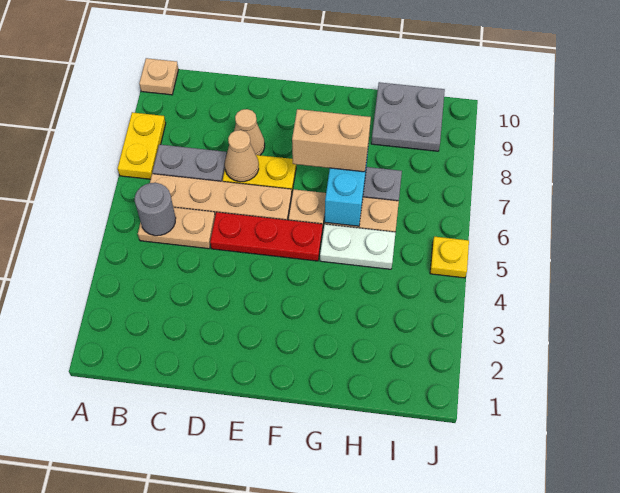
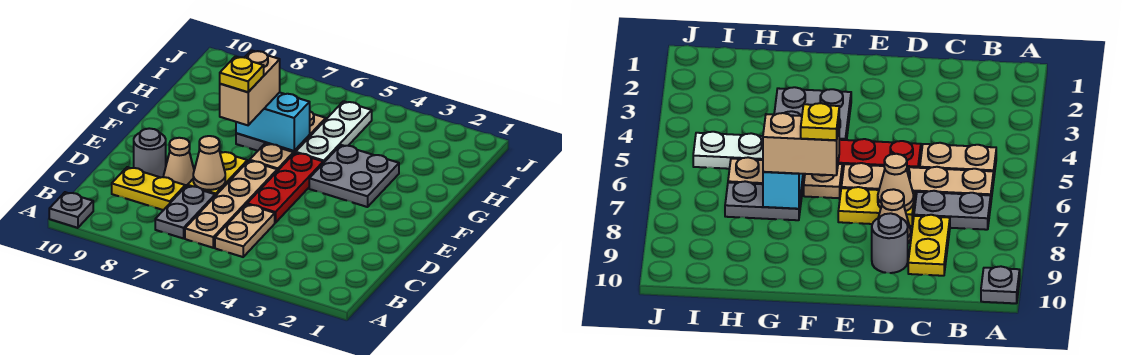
yellow 1x2 plate [118,112,166,179] -> yellow 1x2 plate moved to [112,167,185,210]
tan 1x1 plate [139,58,178,95] -> grey 1x1 plate [49,192,93,228]
grey 1x1 round brick [135,183,176,236] -> grey 1x1 round brick moved to [134,128,166,178]
white 1x2 plate [320,224,396,269] -> white 1x3 plate [296,101,372,163]
grey 2x2 plate [371,82,445,151] -> grey 2x2 plate moved to [309,145,399,207]
yellow 1x1 plate [430,237,469,278] -> yellow 1x1 plate moved to [220,56,264,92]

